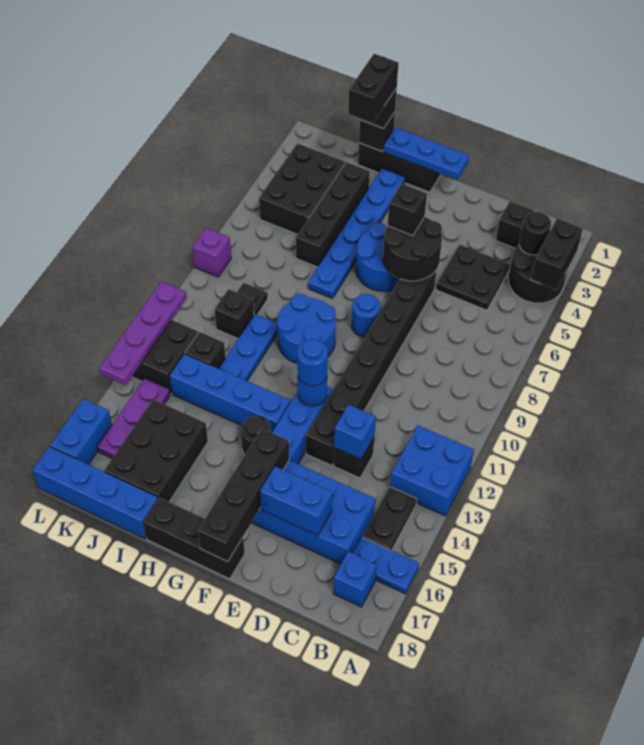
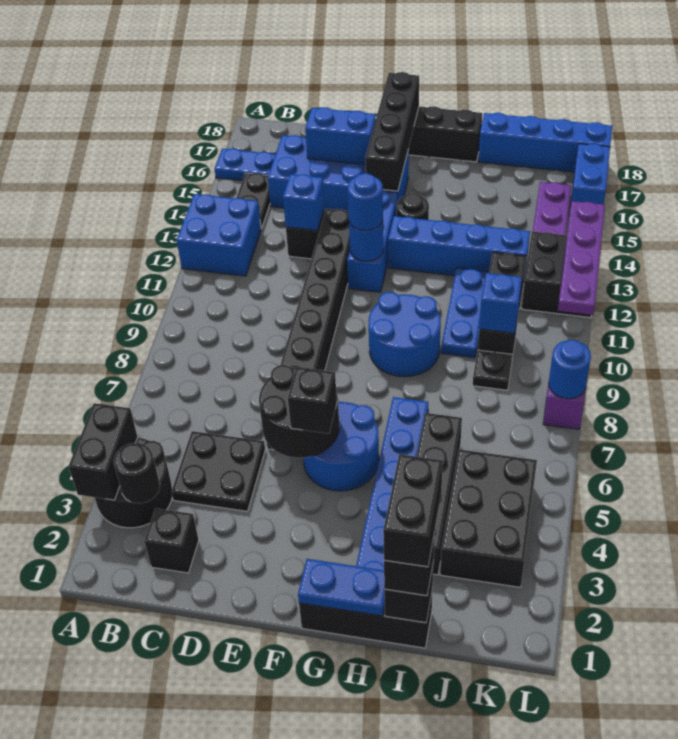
blue 1x1 brick [333,552,377,607] -> blue 1x1 brick moved to [479,273,522,334]
blue 1x3 plate [384,128,469,180] -> blue 1x2 plate [298,559,385,616]
blue 1x1 round brick [352,294,380,337] -> blue 1x1 round brick moved to [549,340,591,399]
black 2x3 brick [104,400,208,502] -> none

